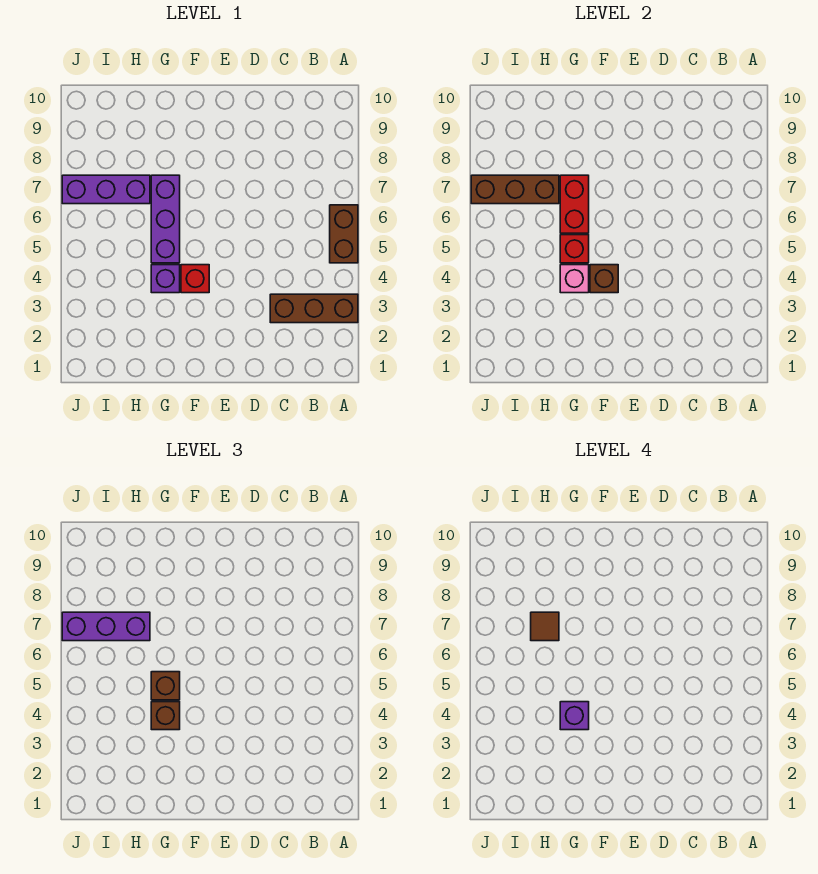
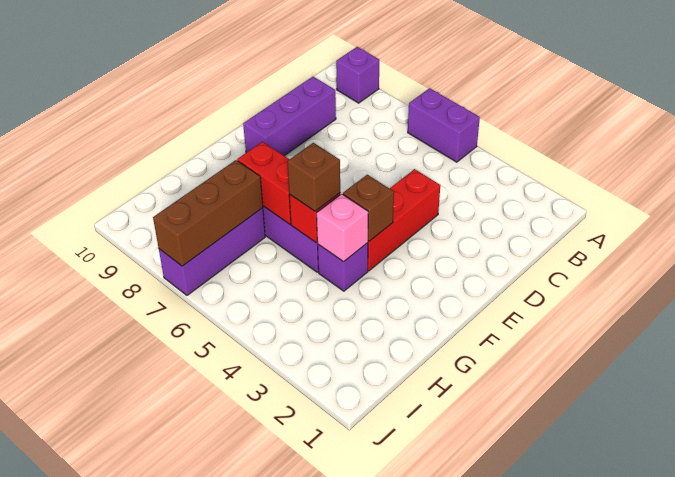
brown 1x3 brick [270,294,358,323] -> none
brown 1x2 brick [330,205,358,263] -> purple 1x2 brick [408,88,480,162]
red 1x1 brick [181,265,209,293] -> red 1x3 brick [368,169,440,271]
brown 1x1 brick [151,702,180,730] -> none
purple 1x1 brick [560,702,589,730] -> purple 1x1 brick moved to [336,47,379,103]
purple 1x3 brick [62,612,150,641] -> purple 1x3 brick moved to [243,77,336,156]
brown 1x1 tile [531,612,559,641] -> none

